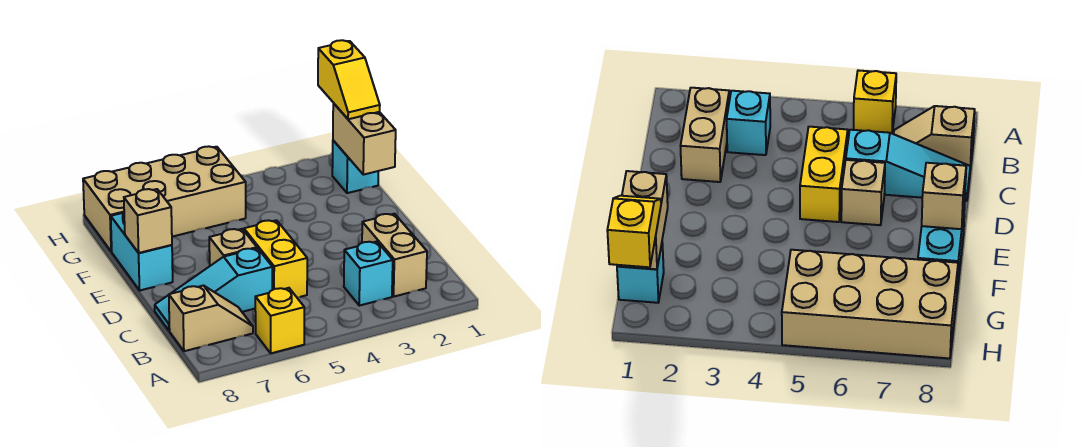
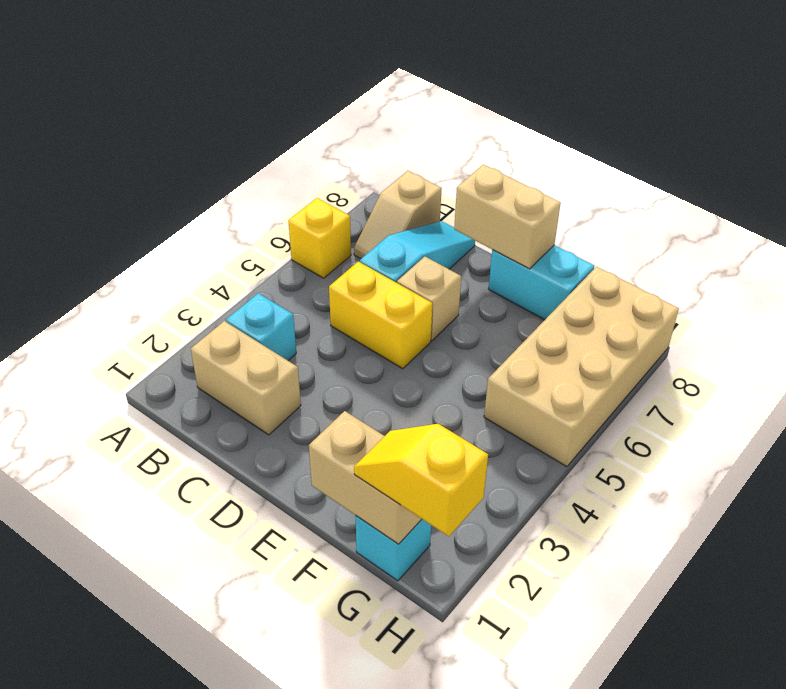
tan 1x1 brick [124,189,172,253] -> tan 1x2 brick [454,165,561,269]

